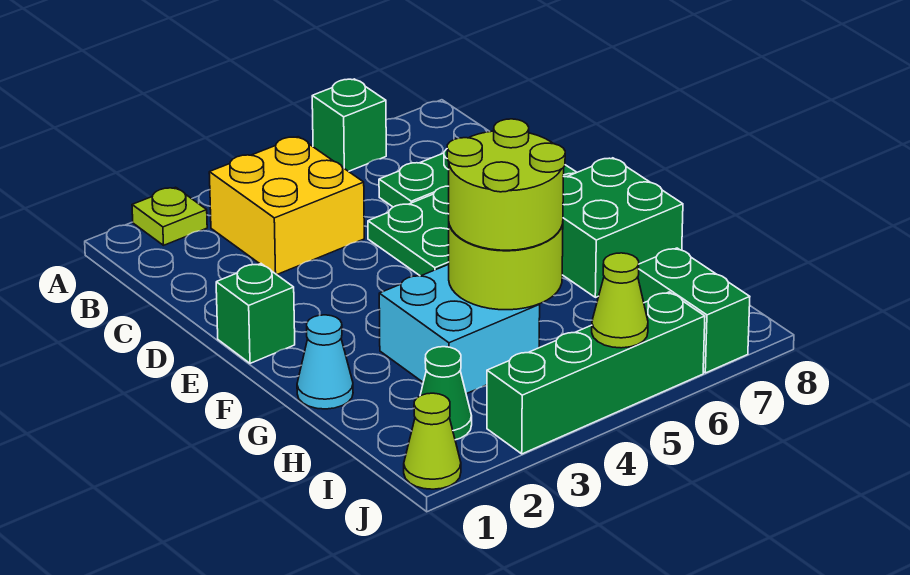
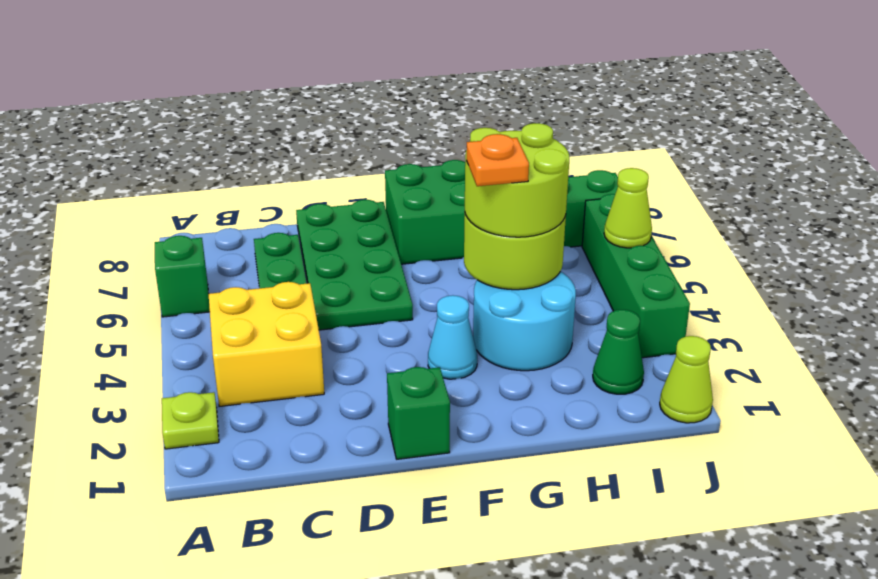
cyan 1x1 cone [297,315,353,409] -> cyan 1x1 cone moved to [428,295,477,379]
cyan 2x2 brick [379,264,540,394] -> cyan 2x2 round brick [473,271,576,371]
none -> orange 1x1 plate [467,134,529,186]

